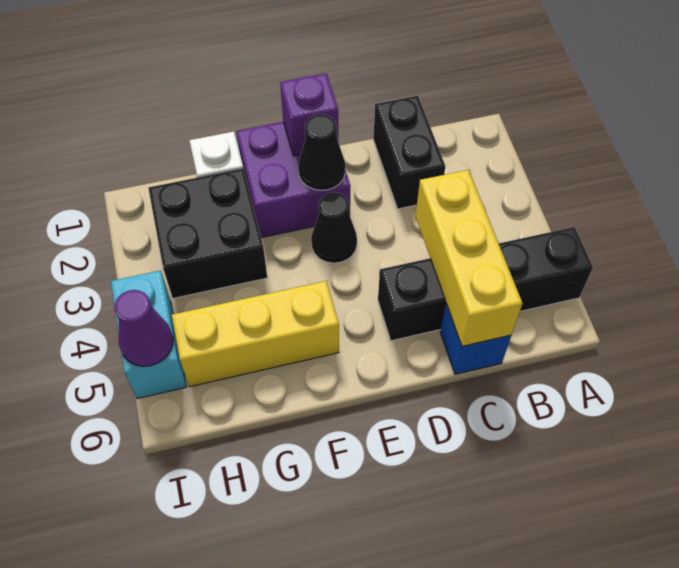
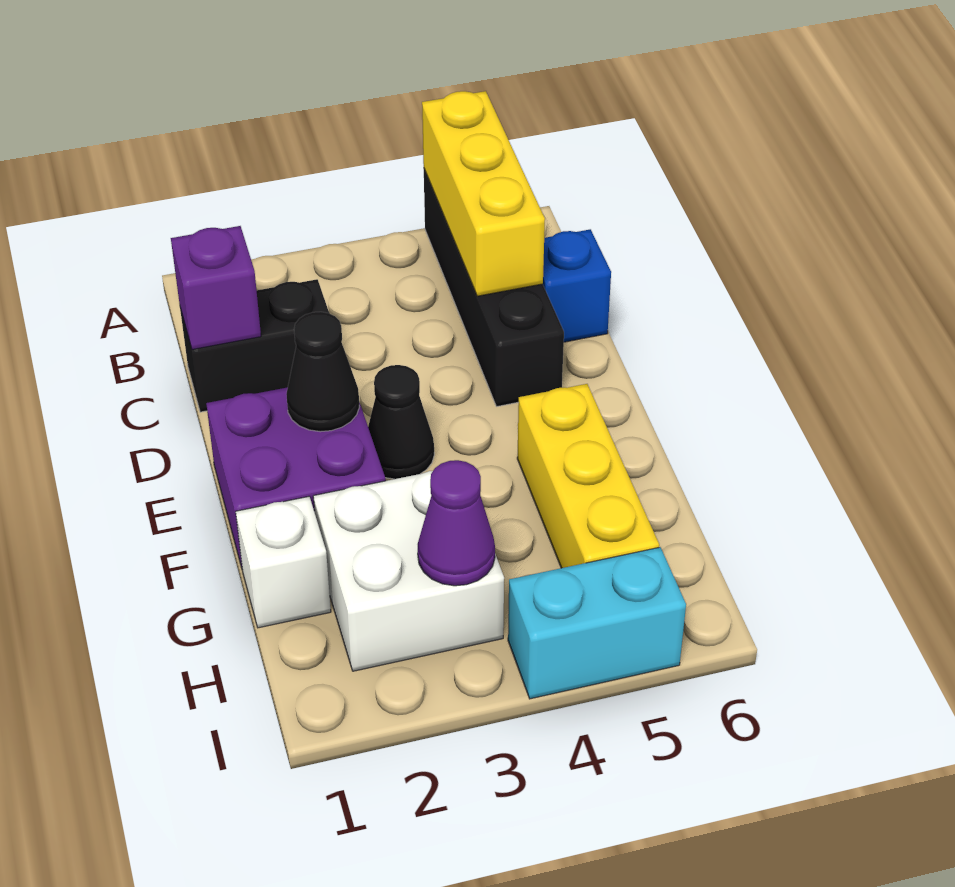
yellow 1x3 brick [416,170,522,346] -> yellow 1x3 brick turned to [422,91,545,296]
purple 1x1 brick [280,74,338,156] -> purple 1x1 brick moved to [171,226,261,349]
black 2x2 brick [148,168,267,298] -> white 2x2 brick [313,471,504,671]
purple 1x1 cone [114,290,173,366] -> purple 1x1 cone moved to [418,460,495,586]

